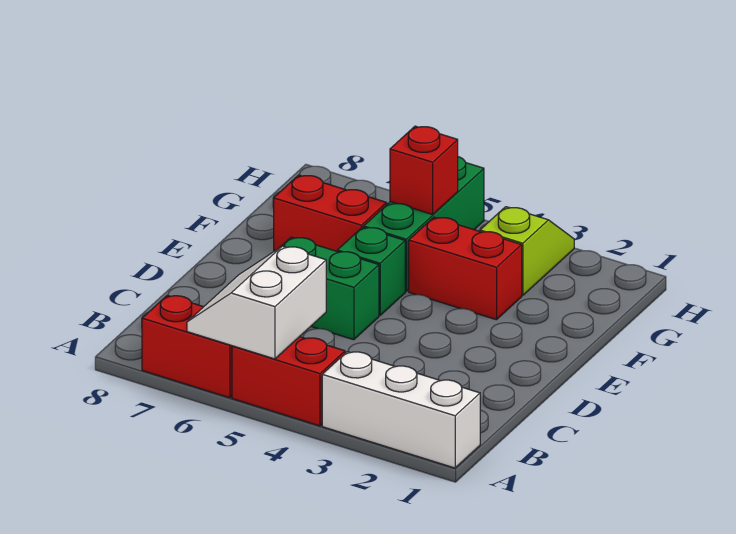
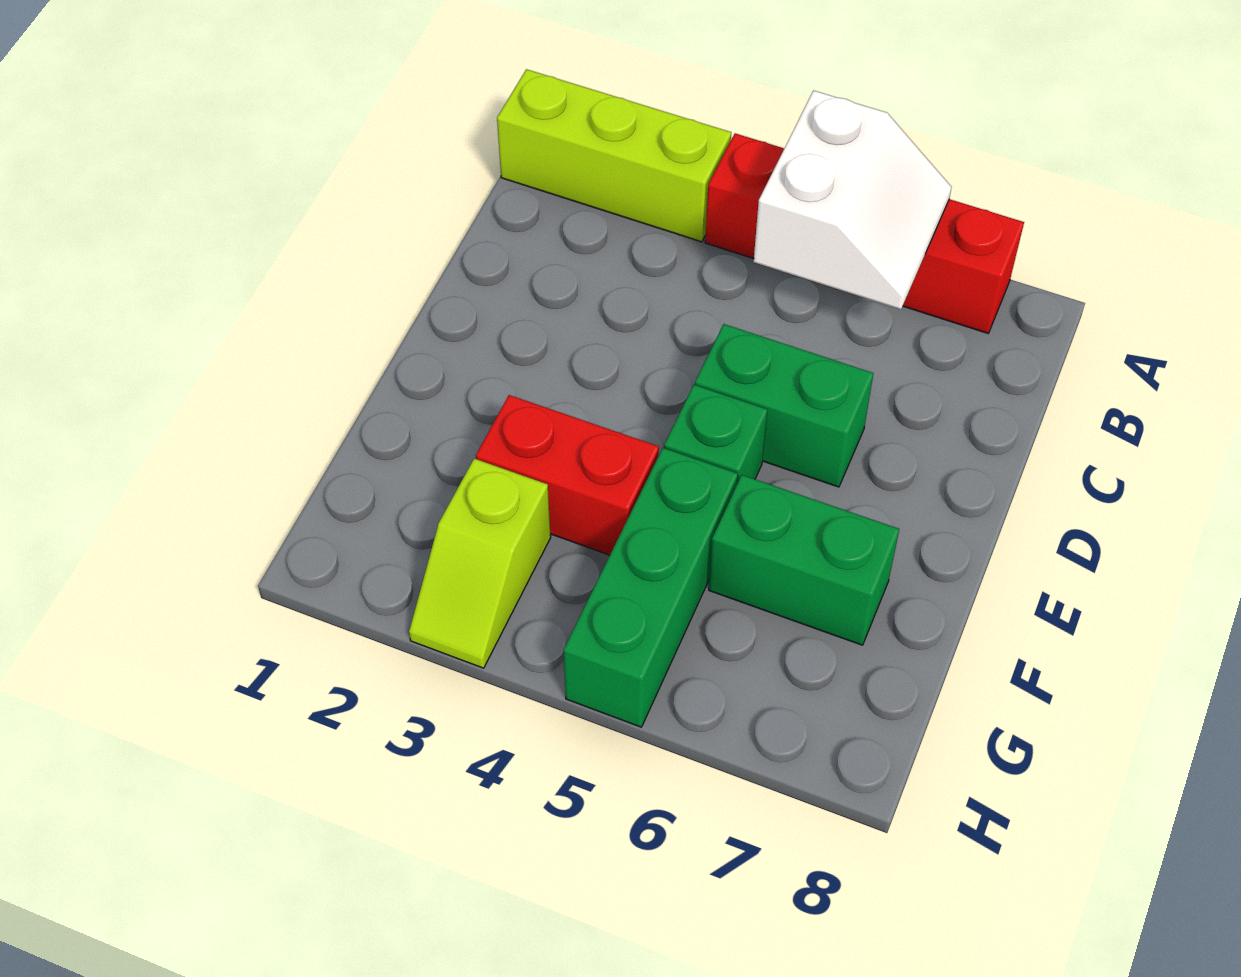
white 1x3 brick [322,352,480,468] -> lime 1x3 brick [497,69,731,242]
red 1x2 brick [274,175,387,251] -> green 1x2 brick [709,475,899,645]
red 1x1 brick [390,126,458,215] -> none

